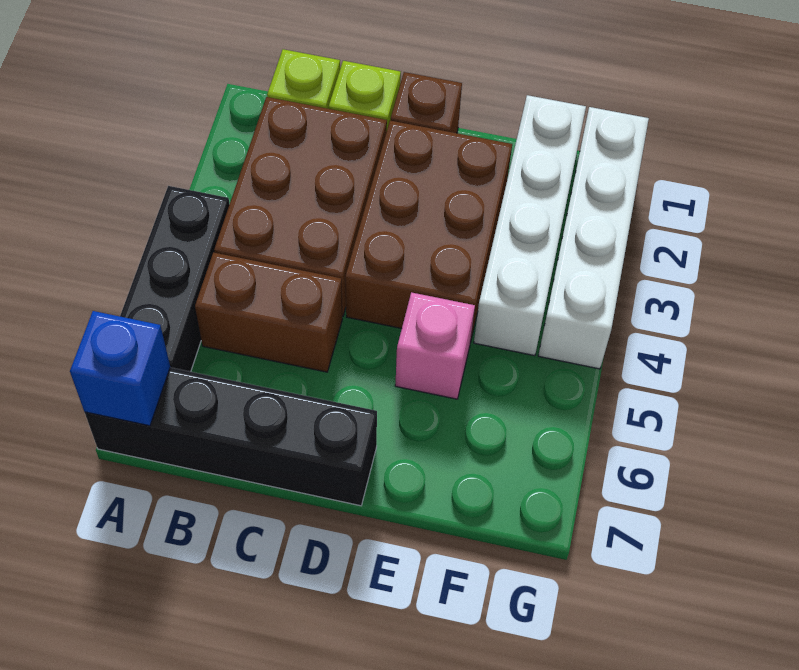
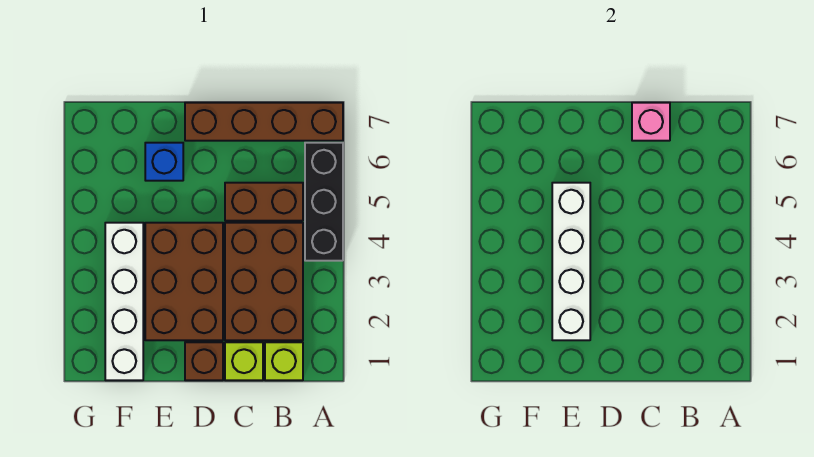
black 1x4 brick [85,367,377,506] -> brown 1x4 brick [185,103,343,141]
blue 1x1 brick [70,311,170,426] -> blue 1x1 brick moved to [145,143,183,181]
pink 1x1 brick [395,292,475,399] -> pink 1x1 brick moved to [632,103,670,141]
white 1x4 brick [538,107,649,369] -> white 1x4 brick moved to [552,183,590,340]

